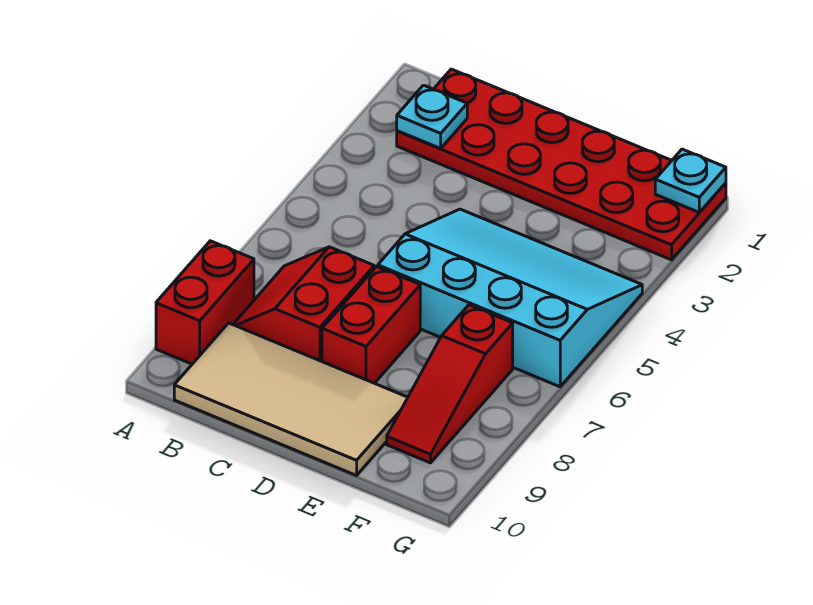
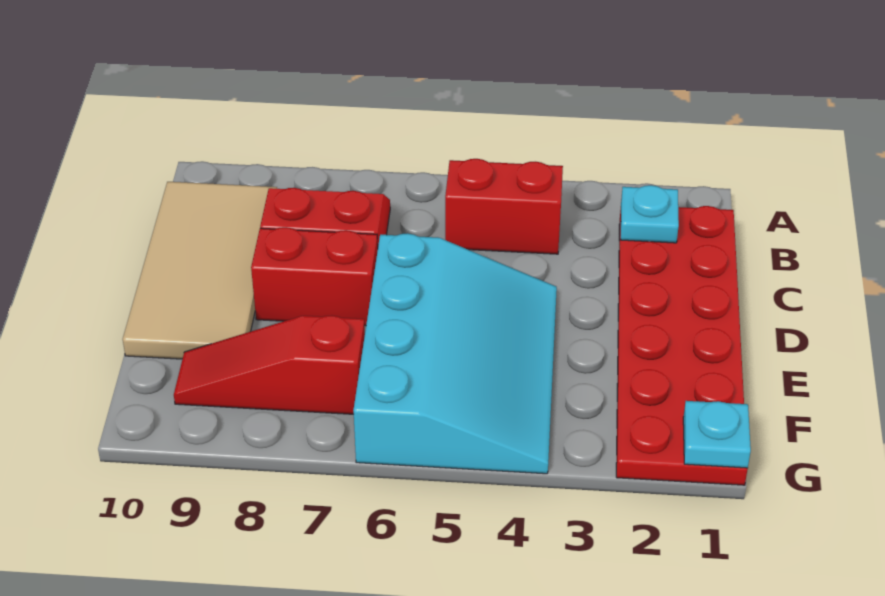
red 1x2 brick [156,241,254,364] -> red 1x2 brick moved to [445,159,563,254]

